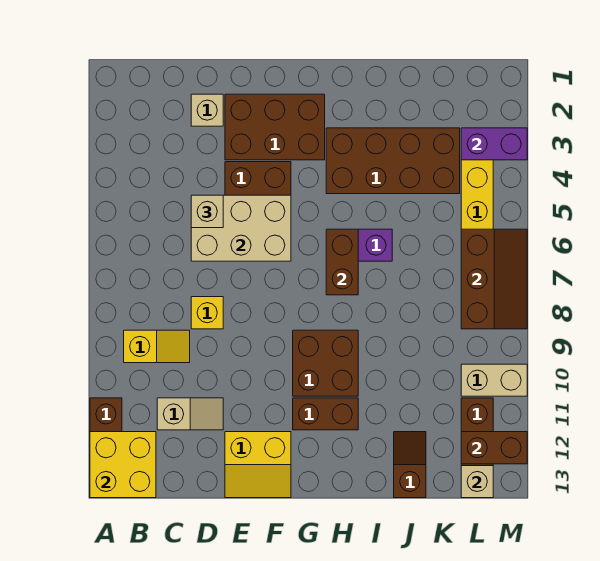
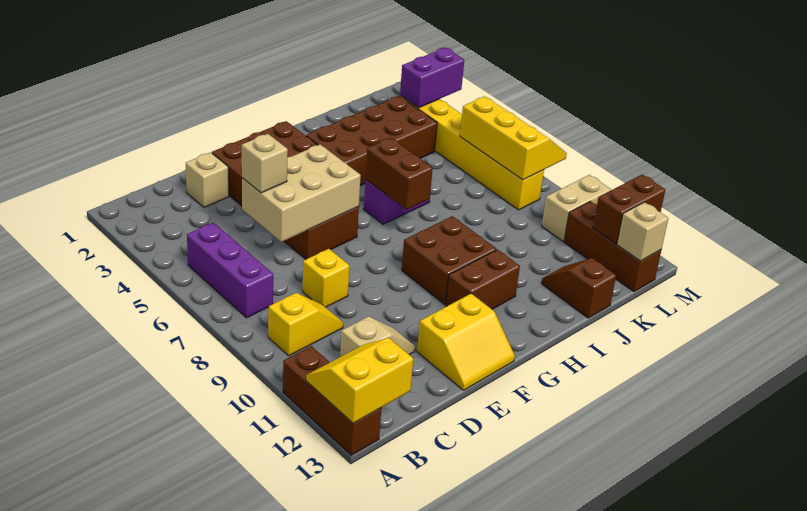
yellow 2x2 brick [90,432,156,498] -> yellow 2x2 slope [306,338,413,423]
none -> purple 1x3 brick [187,223,273,318]
brown 2x3 slope [461,229,527,329] -> yellow 2x3 slope [460,96,567,180]

